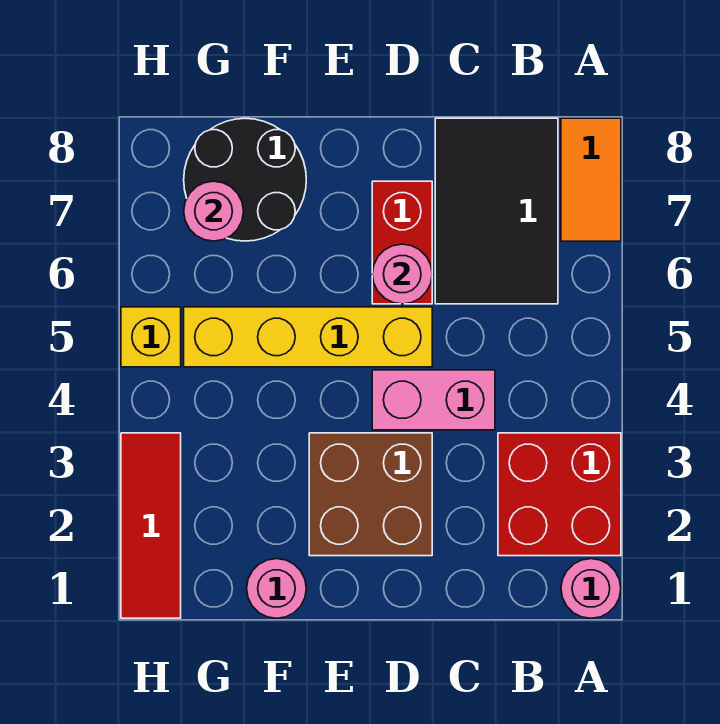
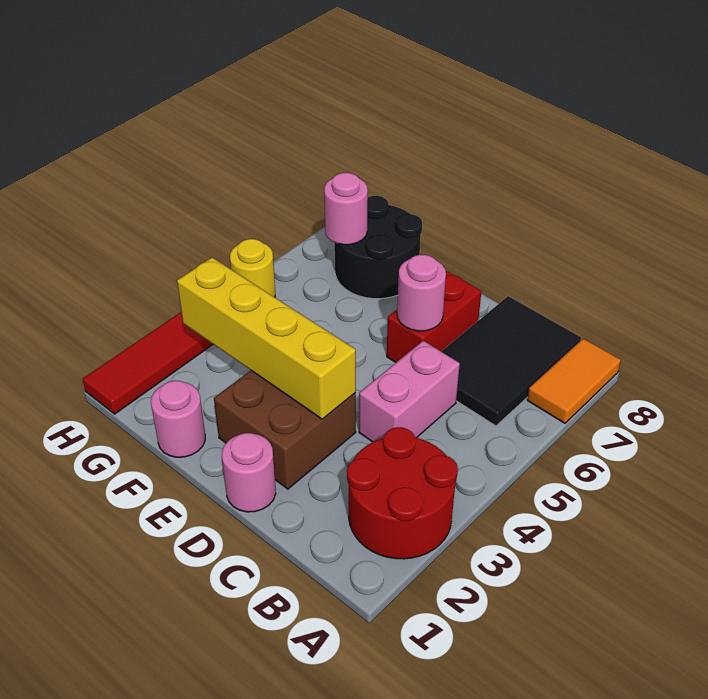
pink 1x1 round brick [561,559,621,618] -> pink 1x1 round brick moved to [222,433,276,512]
red 2x2 brick [498,433,621,556] -> red 2x2 round brick [347,427,458,559]
pink 1x2 brick [372,370,495,430] -> pink 1x2 brick turned to [359,341,460,442]
yellow 1x4 brick [184,307,432,367] -> yellow 1x4 brick moved to [177,258,356,419]
yellow 1x1 brick [121,307,181,367] -> yellow 1x1 round brick [230,239,275,297]

